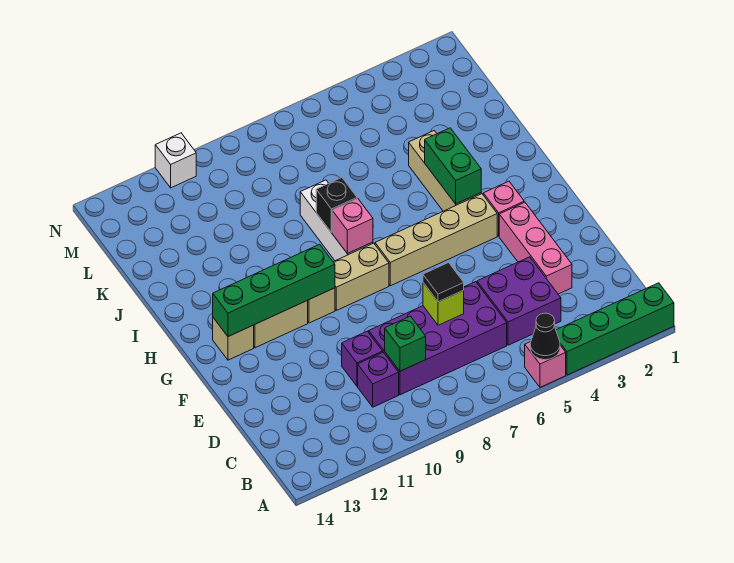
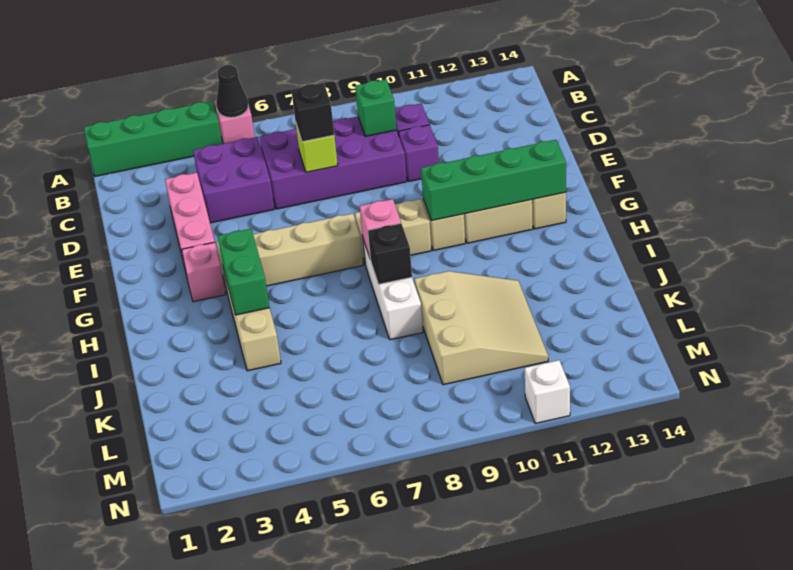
black 1x1 tile [423,263,464,302] -> black 1x1 brick [292,83,334,142]
none -> tan 3x3 slope [414,271,548,385]

